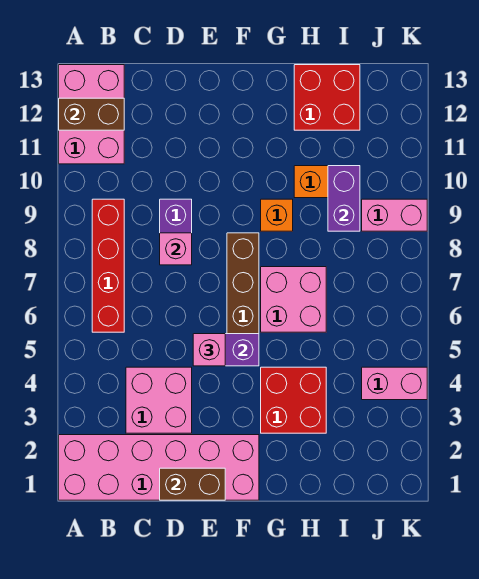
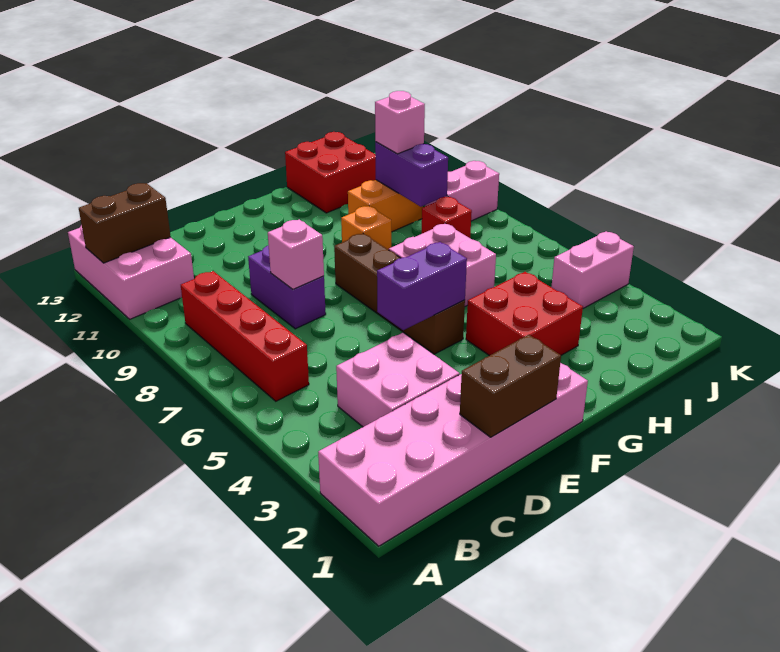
pink 1x1 brick [193,334,225,366] -> pink 1x1 brick moved to [375,91,425,154]
none -> red 1x1 brick [422,197,472,238]

